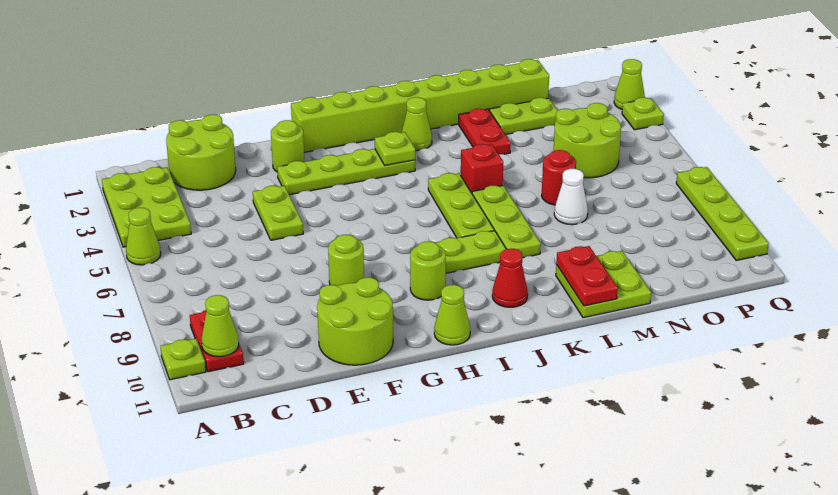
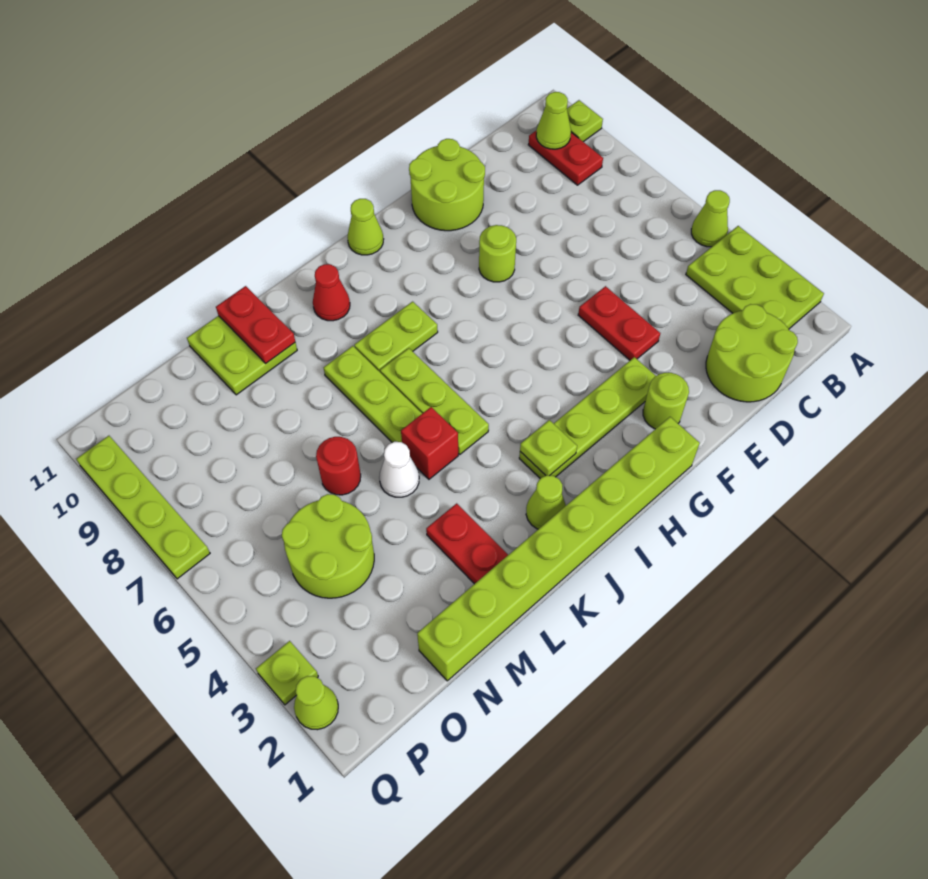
lime 1x2 plate [253,186,303,240] -> red 1x2 plate [578,286,660,360]
lime 1x1 round brick [410,242,446,300] -> none
lime 1x2 plate [490,98,558,135] -> none
white 1x1 cone [554,169,588,225] -> white 1x1 cone moved to [379,442,419,497]

